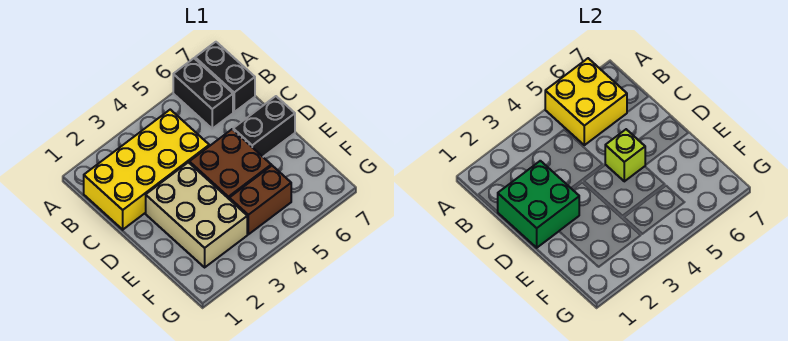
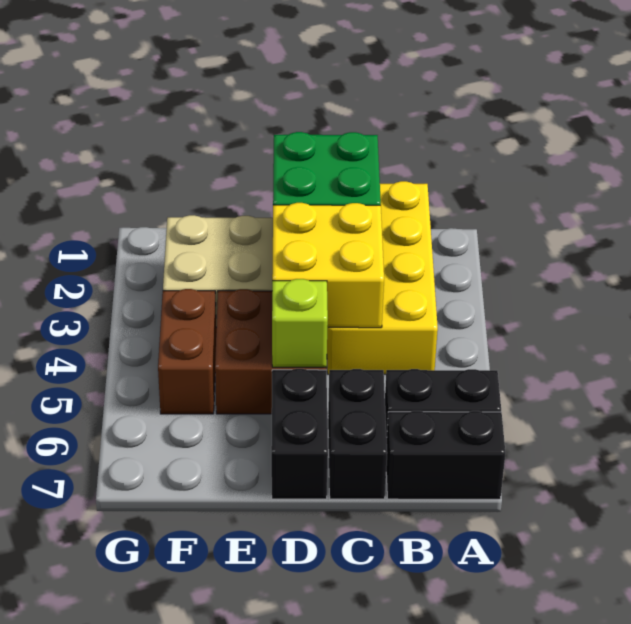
yellow 2x2 brick [545,58,627,145] -> yellow 2x2 brick moved to [272,203,384,328]
none -> black 1x2 brick [328,369,387,499]

